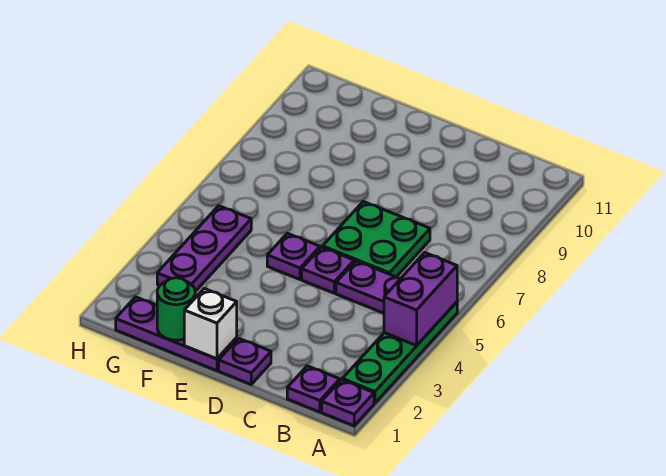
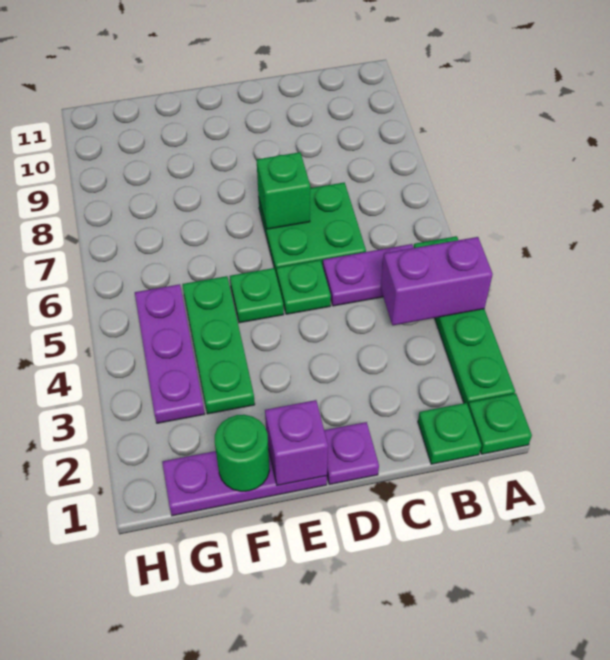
purple 1x1 plate [322,380,374,426] -> green 1x1 plate [468,393,532,454]
purple 1x2 brick [384,253,457,345] -> purple 1x2 brick turned to [381,237,493,325]
purple 1x1 plate [287,366,340,412] -> green 1x1 plate [418,403,481,464]
purple 1x1 plate [302,247,354,293] -> green 1x1 plate [277,260,331,314]
none -> green 1x1 brick [257,152,310,229]
white 1x1 brick [184,289,237,359] -> purple 1x1 brick [265,400,328,485]
purple 1x1 plate [267,233,320,279] -> green 1x1 plate [230,268,284,323]
none -> green 1x3 plate [182,276,255,414]

